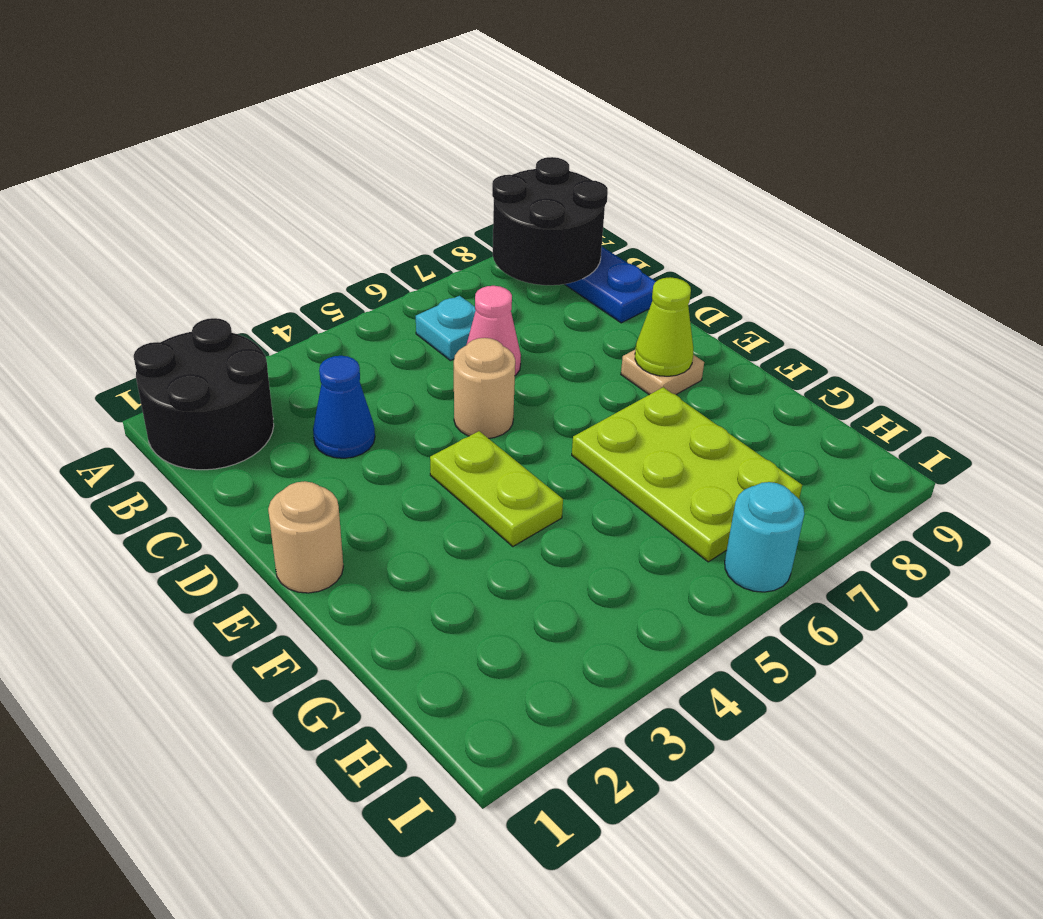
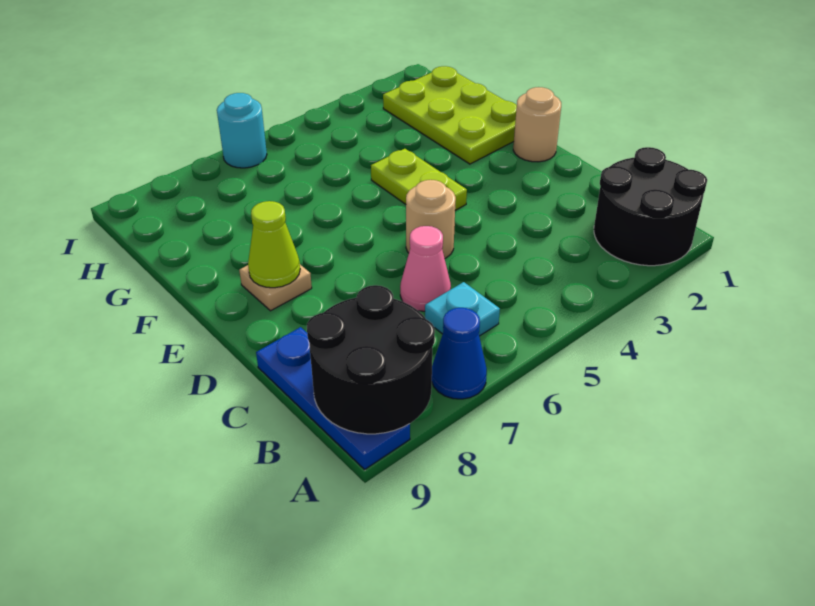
blue 1x1 cone [313,356,375,458] -> blue 1x1 cone moved to [432,308,487,399]
lime 2x3 plate [572,387,802,562] -> lime 2x3 plate moved to [383,66,517,164]

